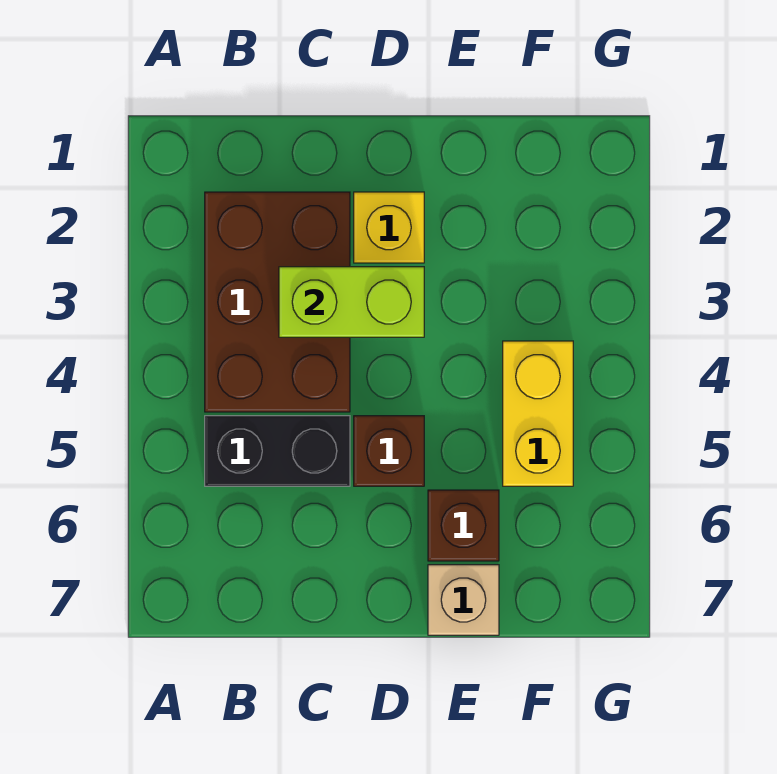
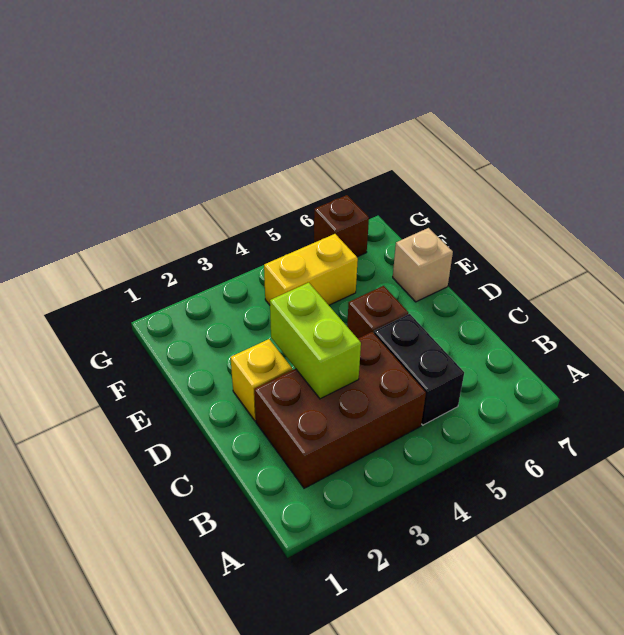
brown 1x1 brick [428,490,499,561] -> brown 1x1 brick moved to [314,195,369,257]

